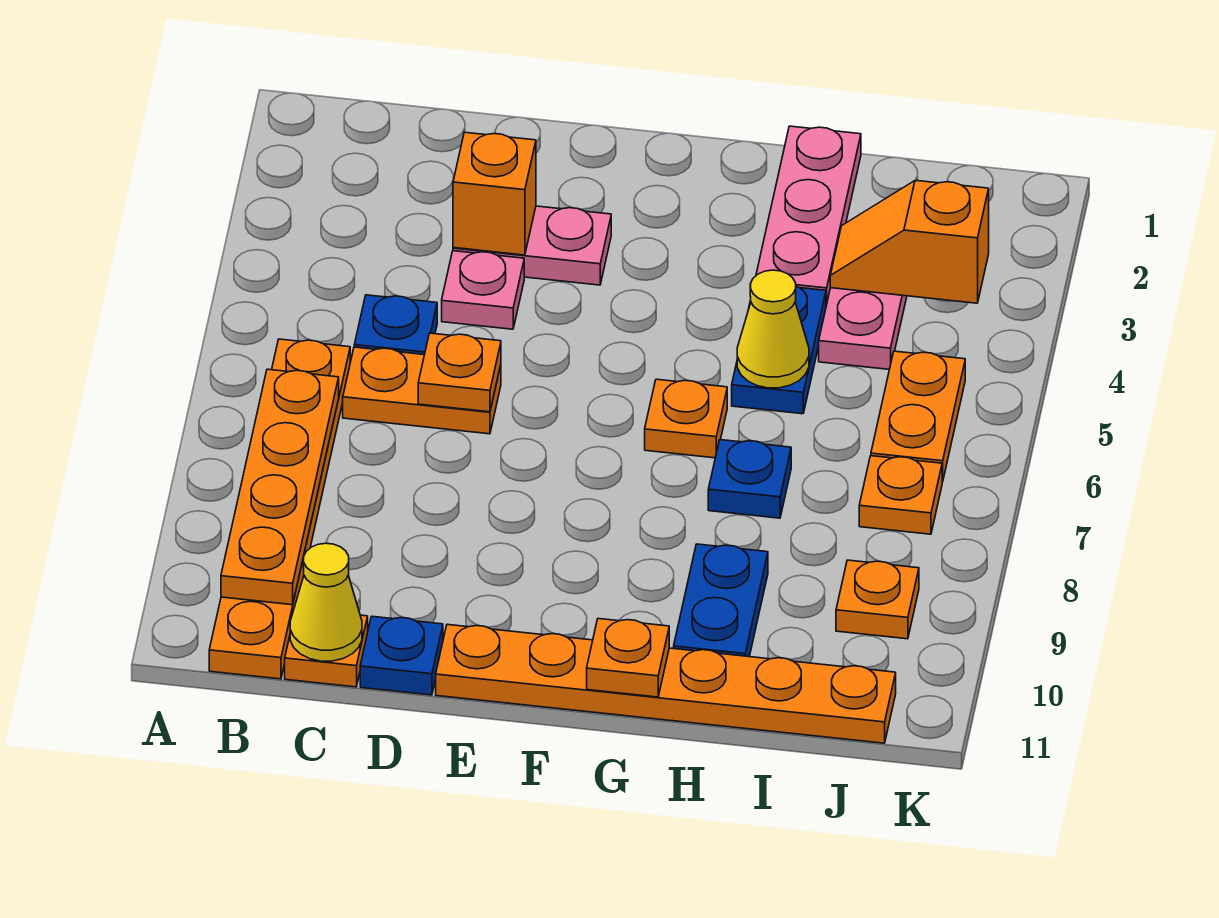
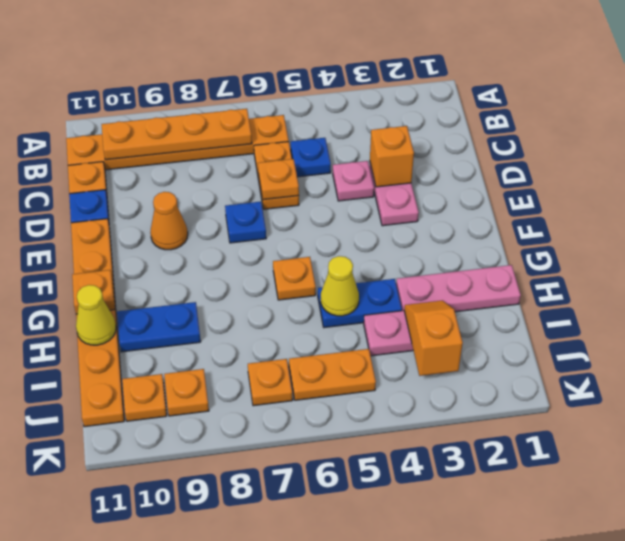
yellow 1x1 cone [290,543,362,661] -> yellow 1x1 cone moved to [76,285,116,345]
none -> orange 1x1 cone [150,192,188,250]
blue 1x1 plate [708,440,791,518] -> blue 1x1 plate moved to [225,202,266,243]
none -> orange 1x1 plate [122,374,167,421]

